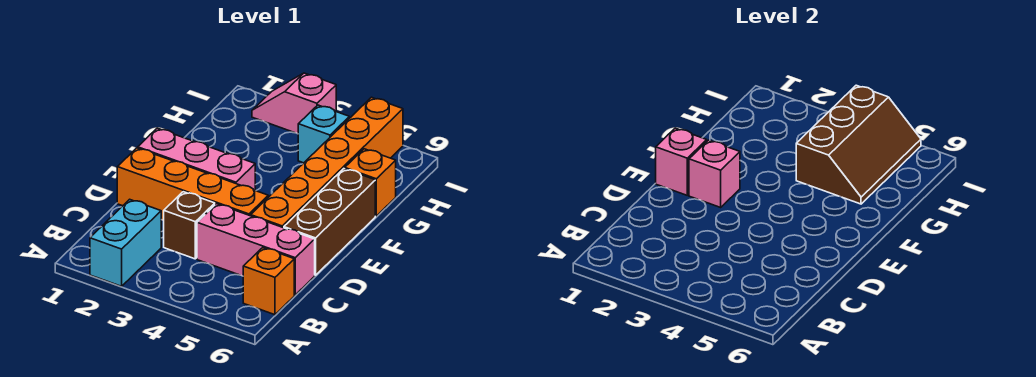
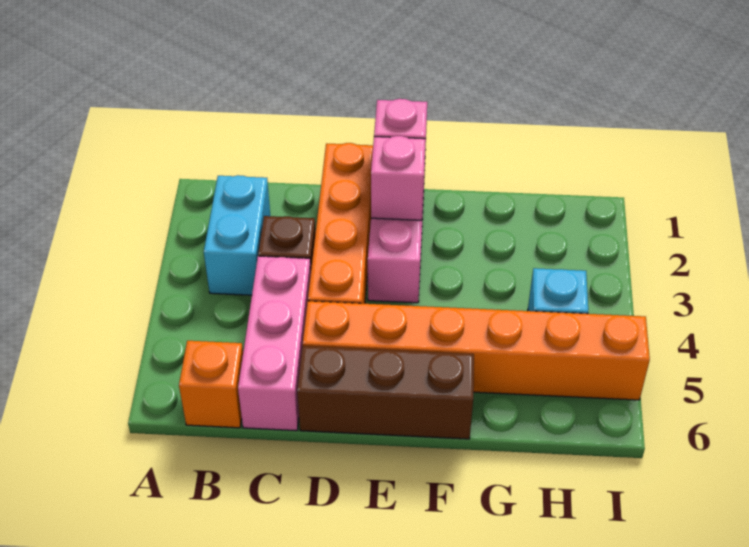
cyan 1x2 brick [90,199,161,286] -> cyan 1x2 brick turned to [204,175,270,295]
brown 2x3 slope [796,85,921,204] -> none
orange 1x1 brick [345,149,396,216] -> none
pink 1x2 slope [252,73,336,134] -> none

